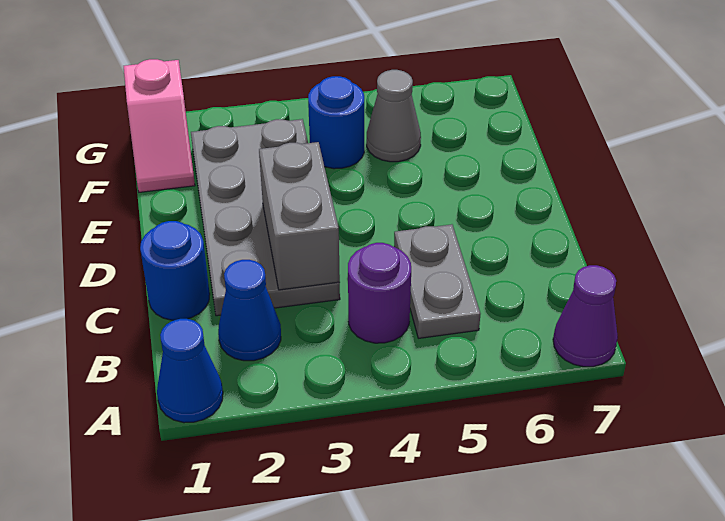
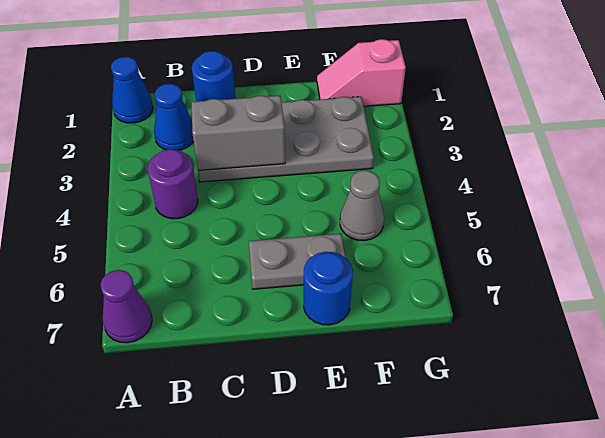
grey 1x2 plate [394,224,480,338] -> grey 1x2 plate moved to [249,234,345,289]
blue 1x1 round brick [308,76,364,169] -> blue 1x1 round brick moved to [303,252,353,325]

